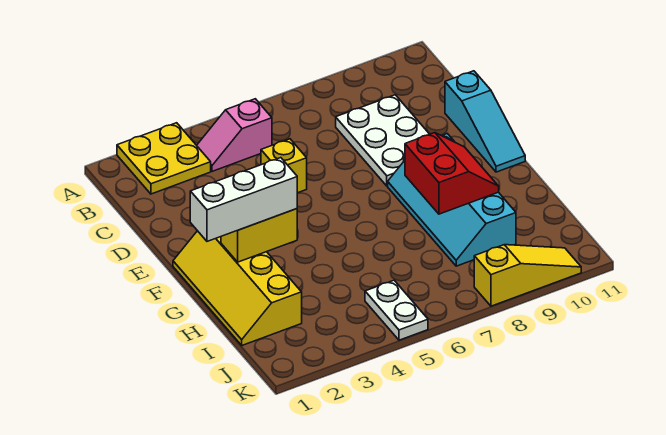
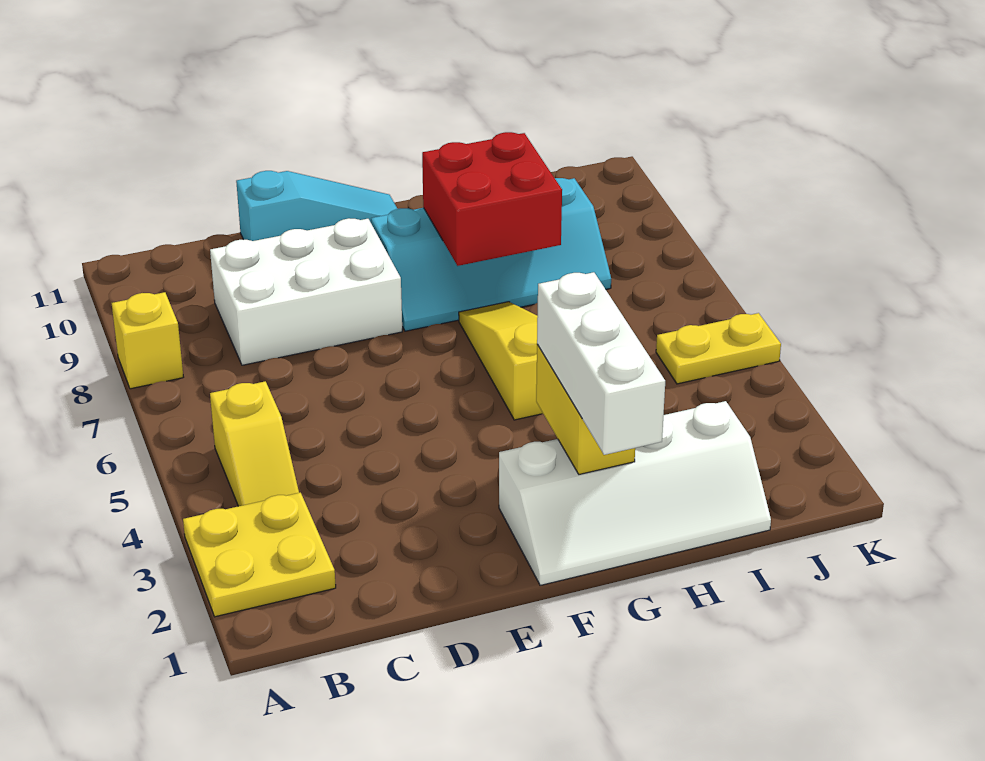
pink 1x2 slope [197,99,272,171] -> yellow 1x2 slope [210,381,299,506]
white 2x3 plate [336,95,430,186] -> white 2x3 brick [210,218,402,365]
yellow 1x1 brick [261,139,307,193] -> yellow 1x1 brick moved to [112,292,183,389]
yellow 2x4 slope [173,231,302,345] -> white 2x4 slope [499,401,771,585]
red 2x2 slope [405,133,499,214] -> red 2x2 brick [422,132,562,266]
white 1x2 plate [365,280,428,340] -> yellow 1x2 plate [656,313,781,384]
yellow 1x3 slope [474,245,581,306] -> yellow 1x3 slope moved to [459,302,543,420]

